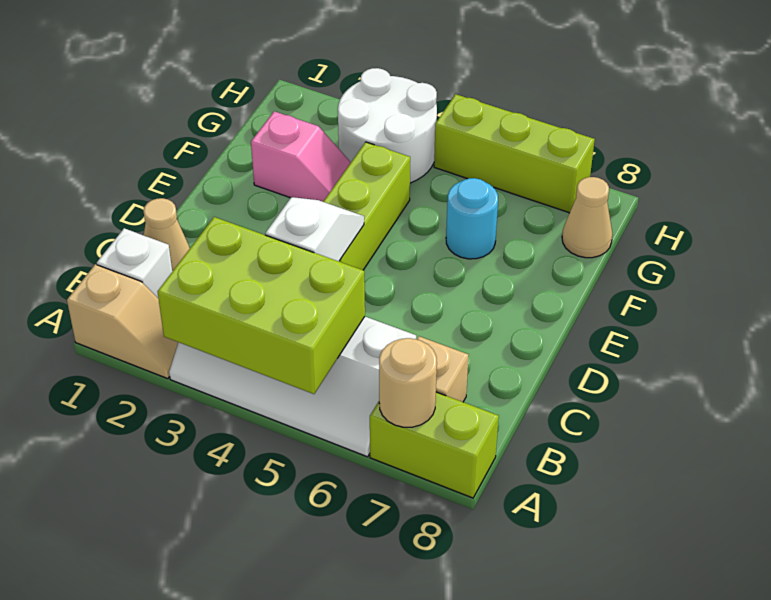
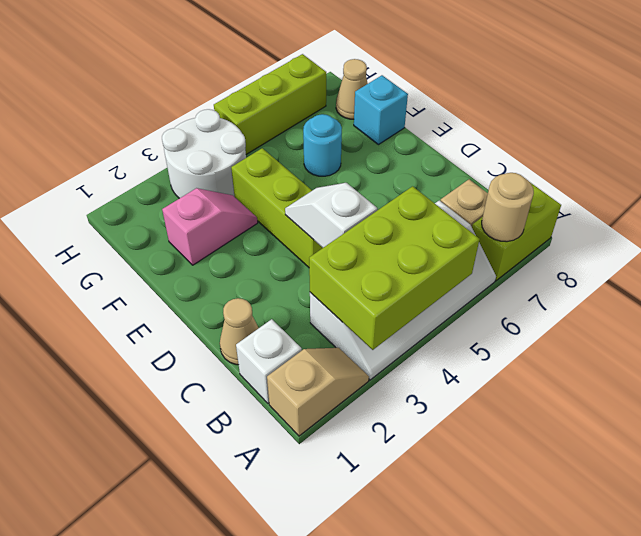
none -> cyan 1x1 brick [354,75,408,145]

